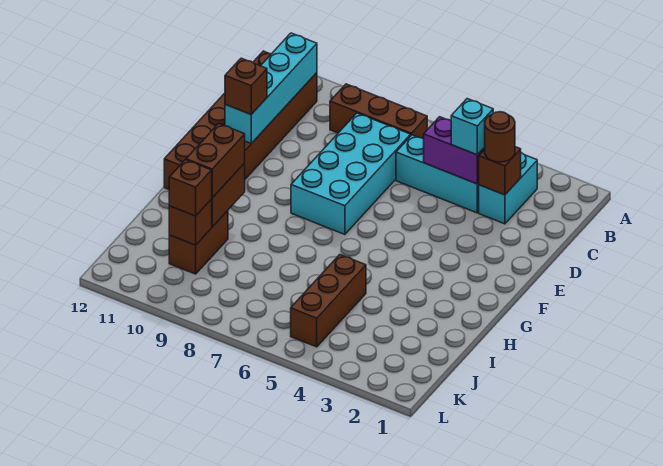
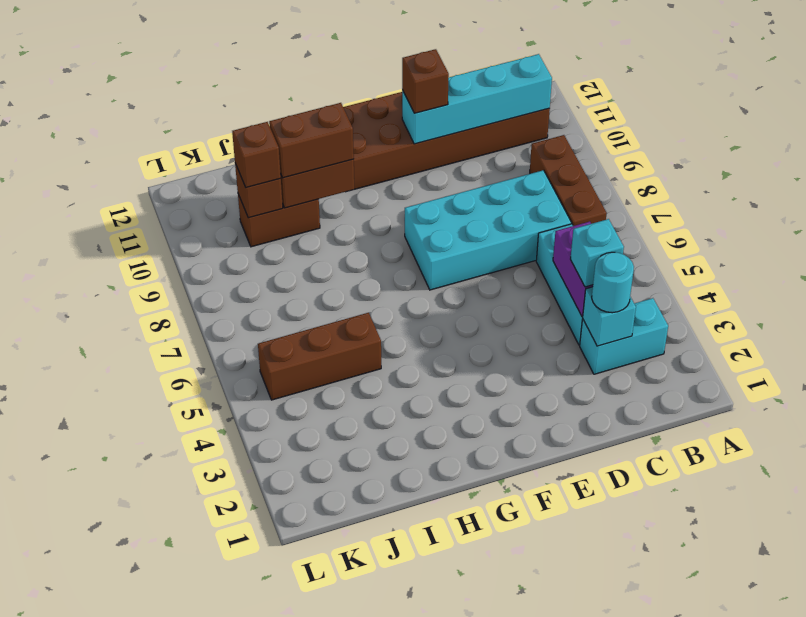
brown 1x1 brick [479,147,521,195] -> cyan 1x1 brick [582,287,636,346]
brown 1x1 round brick [484,112,515,162] -> cyan 1x1 round brick [592,252,634,313]

